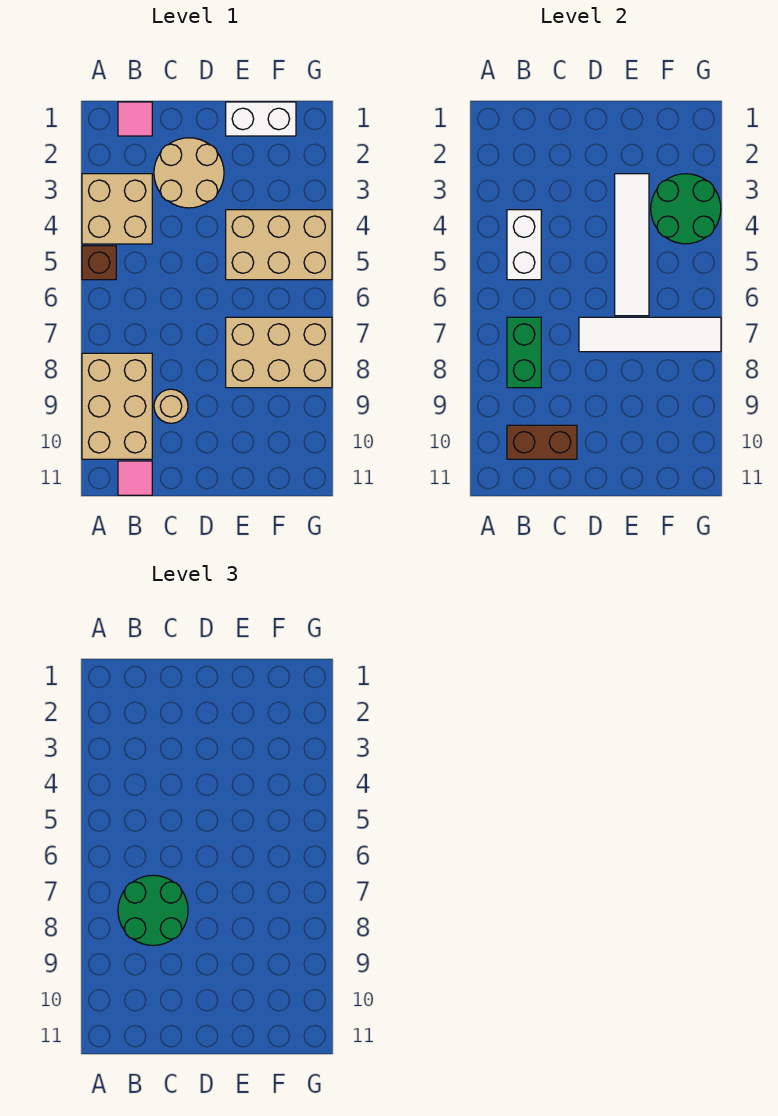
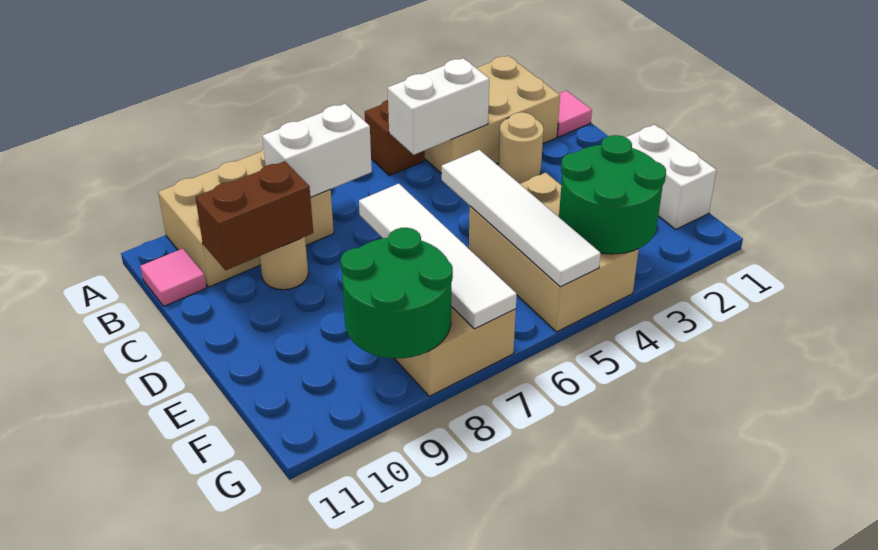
tan 2x2 brick [82,174,152,244] -> tan 2x3 brick [425,56,560,174]
green 1x2 brick [507,317,541,388] -> white 1x2 brick [262,104,372,198]
green 2x2 round brick [118,875,188,946] -> green 2x2 round brick moved to [341,228,453,359]
brown 1x2 brick [507,425,577,459] -> brown 1x2 brick turned to [195,161,313,270]
tan 2x2 round brick [154,138,224,208] -> tan 1x1 round brick [498,112,544,184]
white 1x4 tile [615,174,649,316] -> white 1x4 tile turned to [442,150,601,287]

